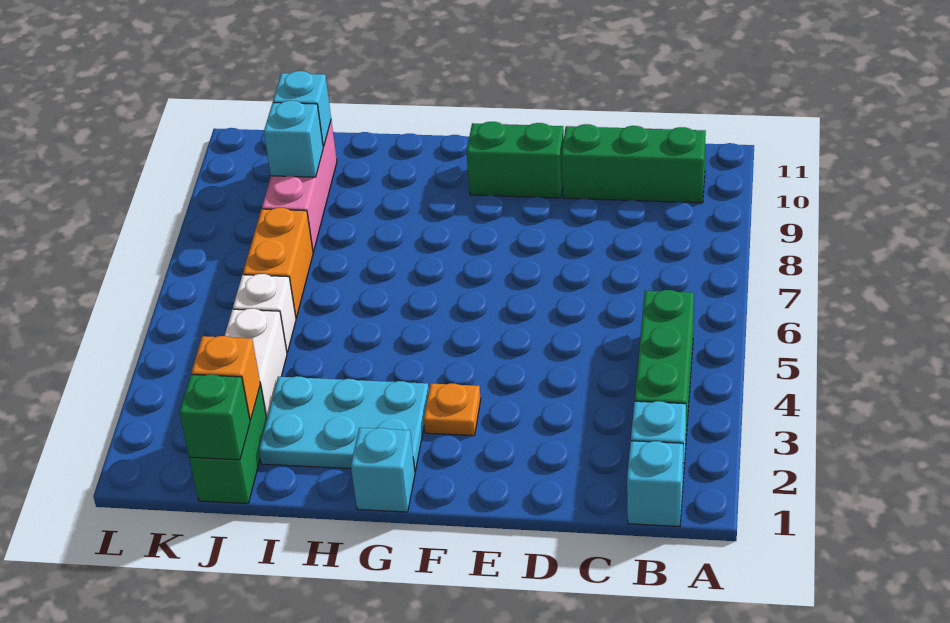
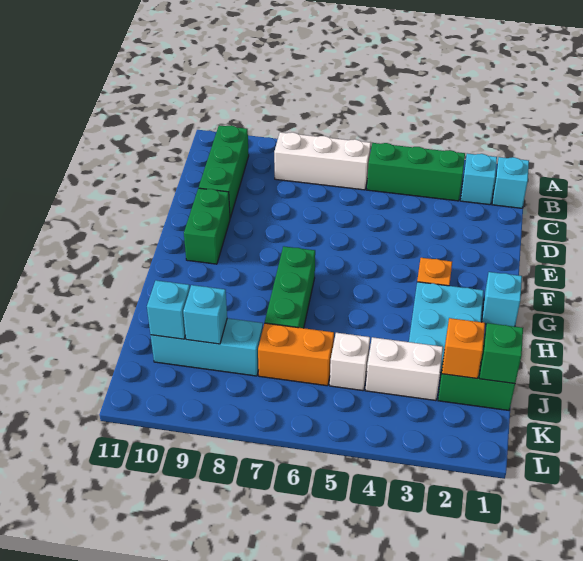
none -> white 1x3 brick [274,132,371,190]
none -> green 1x3 brick [265,246,315,328]
pink 1x3 brick [262,120,337,252] -> cyan 1x3 brick [151,318,263,376]

